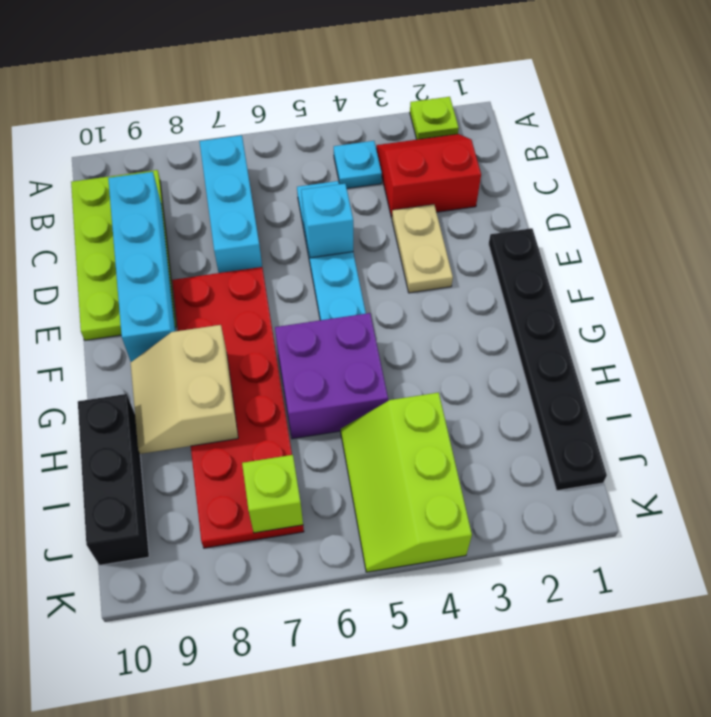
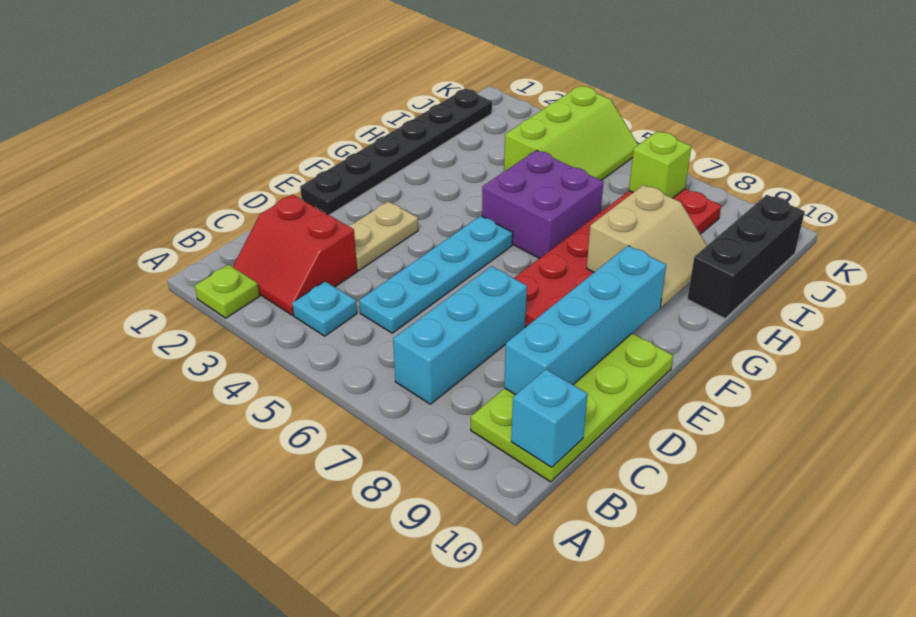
cyan 1x1 brick [301,184,353,258] -> cyan 1x1 brick moved to [511,369,588,467]

